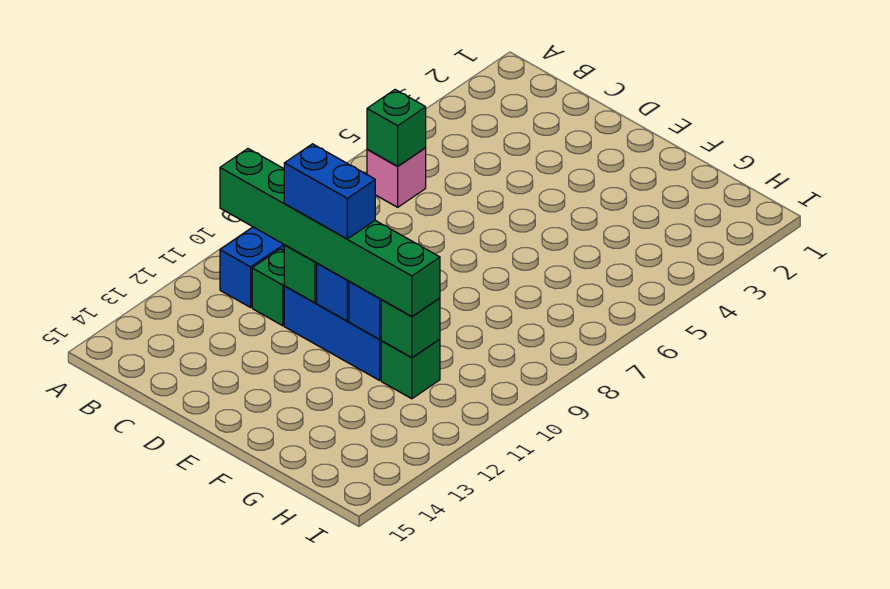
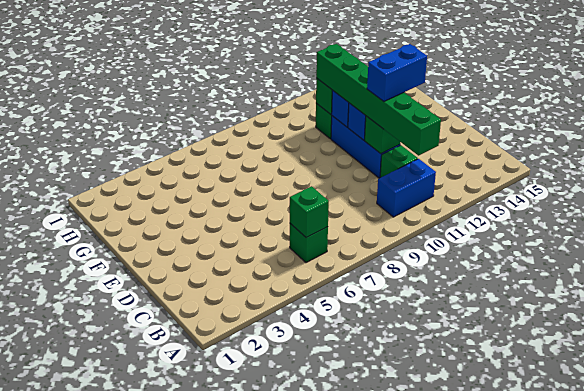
pink 1x1 brick [367,148,426,207] -> green 1x1 brick [290,224,328,263]
blue 1x2 brick [284,144,375,239] -> blue 1x2 brick turned to [367,44,427,101]

